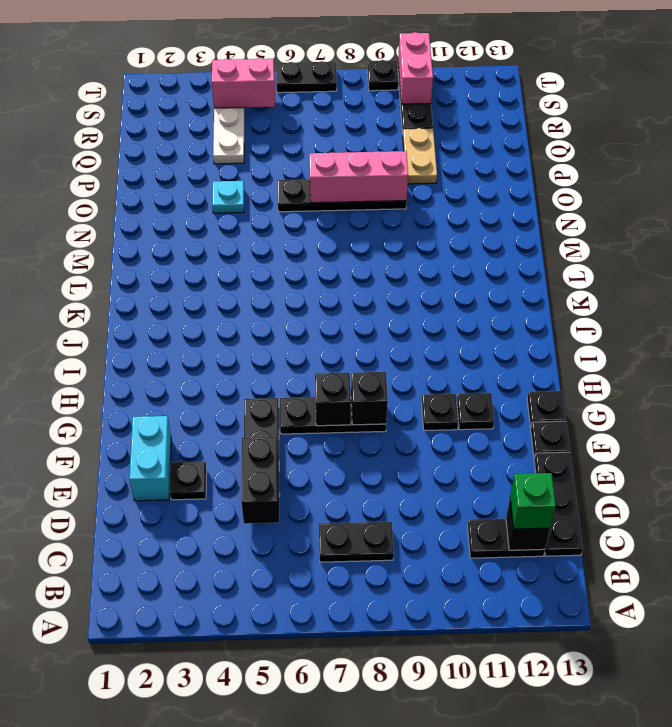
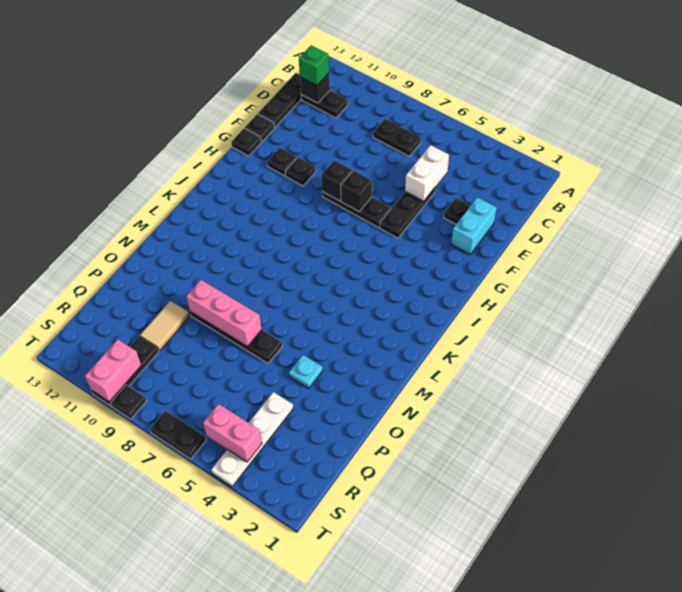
black 1x2 brick [241,437,279,524] -> white 1x2 brick [405,145,449,201]
tan 1x2 plate [403,128,437,184] -> tan 1x2 tile [140,301,190,351]

